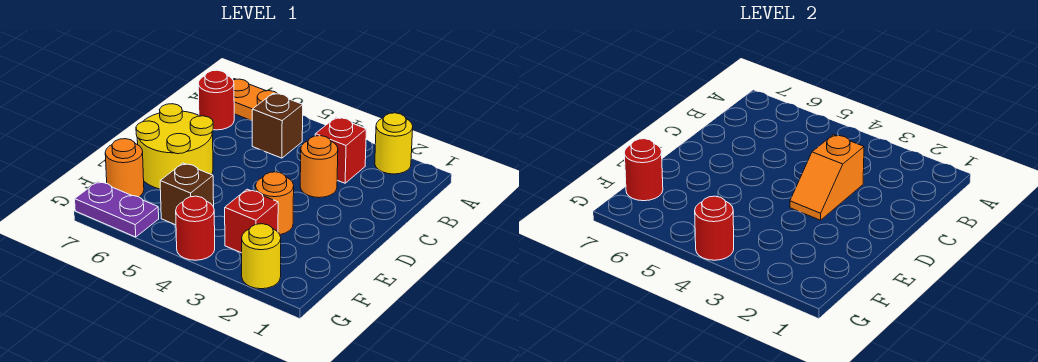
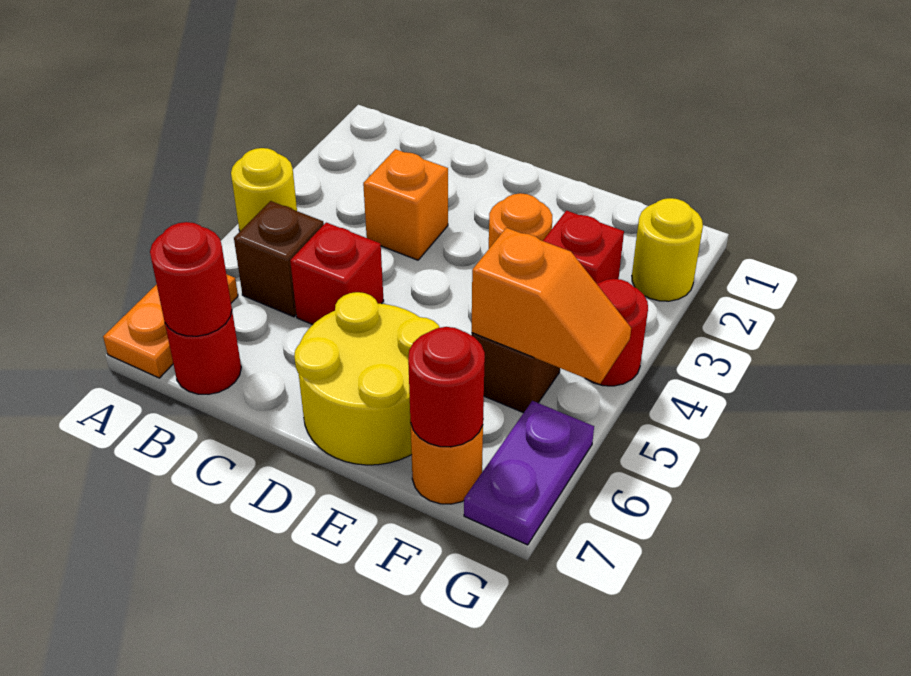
yellow 1x1 round brick [375,113,413,174] -> yellow 1x1 round brick moved to [231,148,297,231]
red 1x1 brick [315,117,366,183] -> red 1x1 brick moved to [290,223,384,325]
orange 1x1 round brick [300,136,338,198] -> orange 1x1 brick [363,149,448,260]
orange 1x2 slope [790,135,864,220] -> orange 1x2 slope moved to [472,228,631,384]
red 1x1 round brick [695,196,734,260] -> red 1x1 round brick moved to [150,222,232,336]

